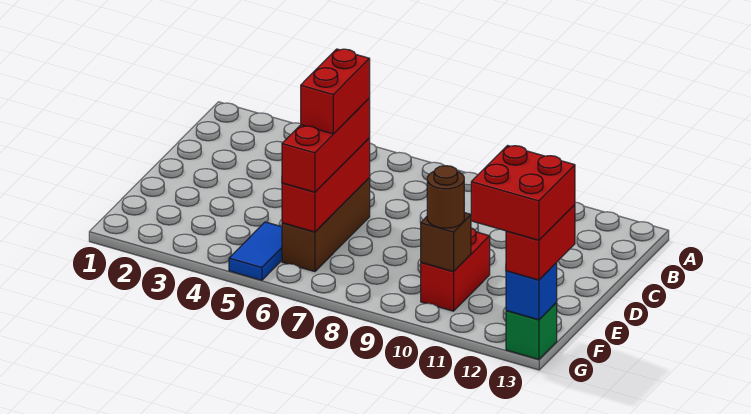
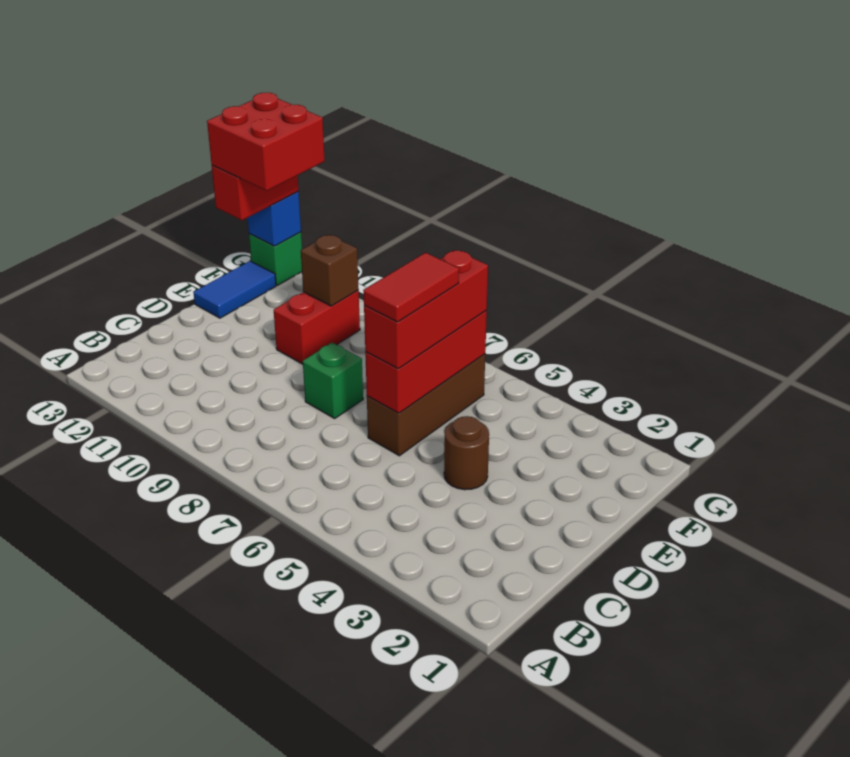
red 1x2 brick [301,49,370,134] -> red 1x2 tile [363,253,459,322]
none -> green 1x1 brick [303,343,363,418]
blue 1x2 tile [229,222,282,280] -> blue 1x2 tile moved to [193,261,276,318]
brown 1x1 round brick [427,166,464,228] -> brown 1x1 round brick moved to [444,416,489,490]

